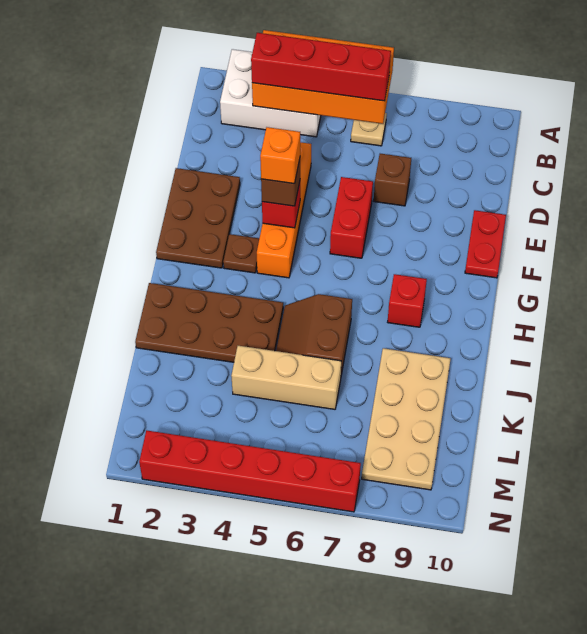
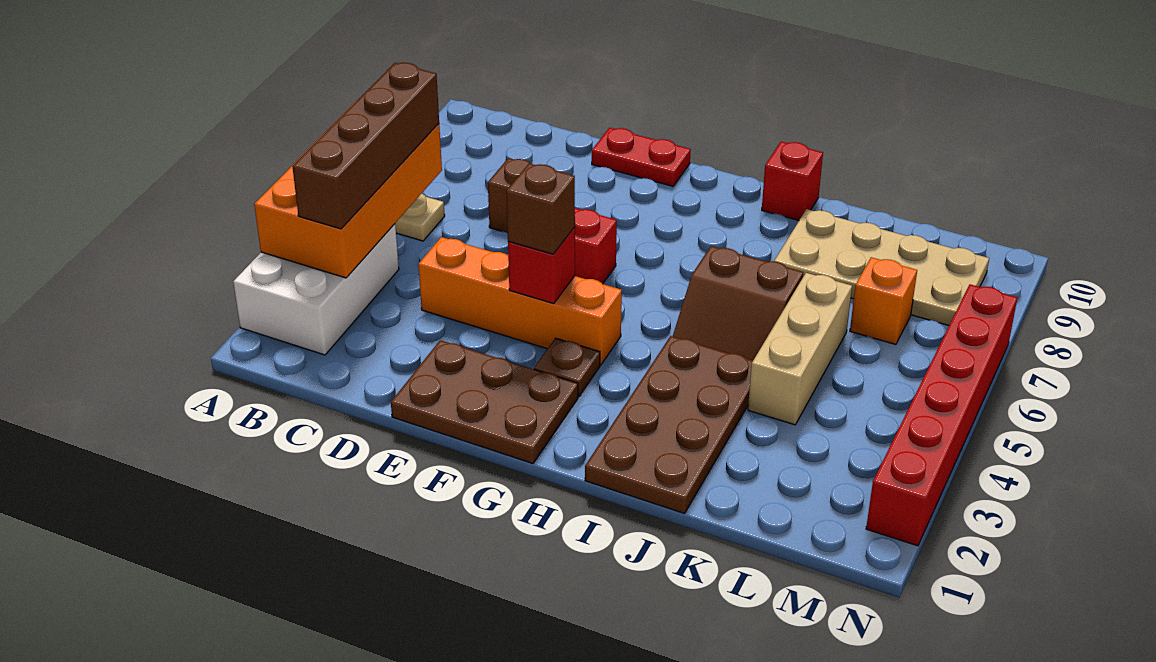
red 1x4 brick [251,33,391,101] -> brown 1x4 brick [292,63,439,229]
orange 1x1 brick [260,127,300,184] -> orange 1x1 brick moved to [850,257,917,345]
red 1x1 brick [388,274,427,327] -> red 1x1 brick moved to [762,142,823,220]

